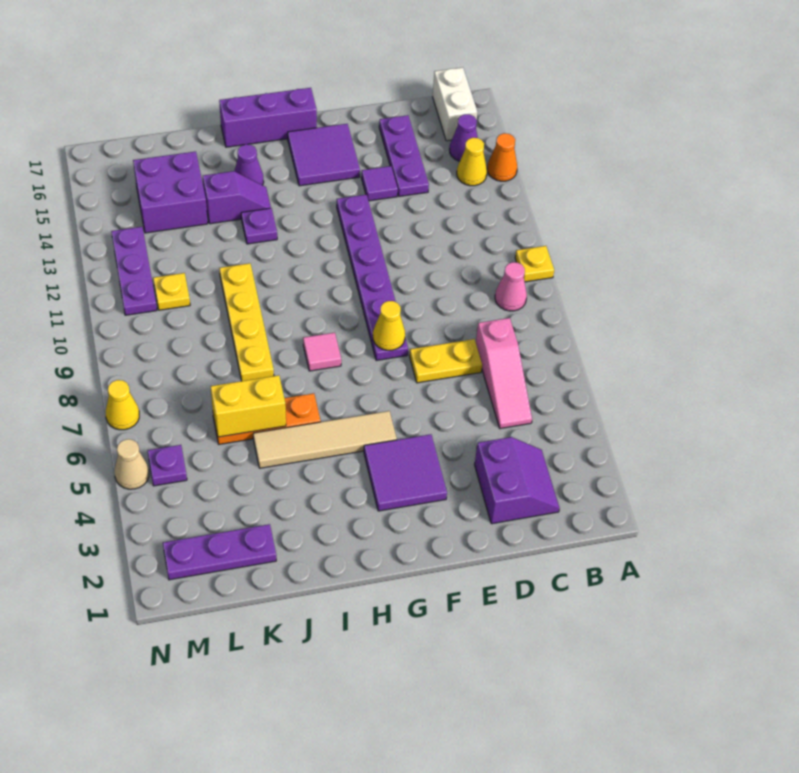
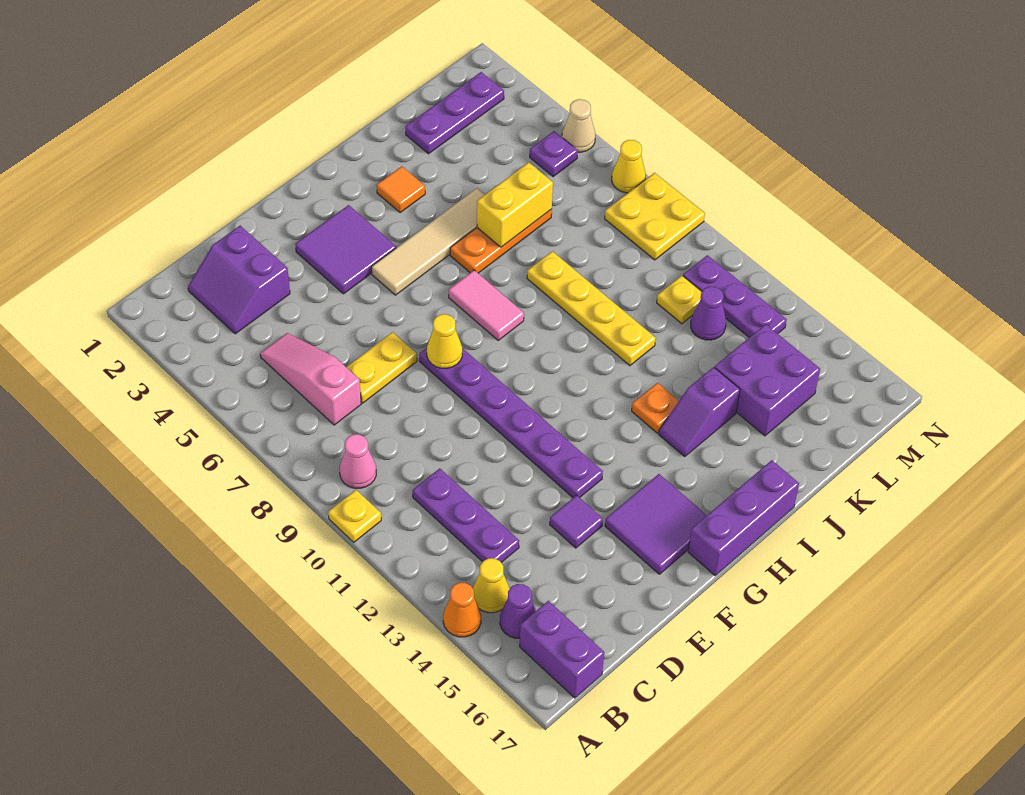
white 1x2 brick [433,67,477,141] -> purple 1x2 brick [520,601,604,698]
purple 1x3 plate [379,115,429,196] -> purple 1x3 plate moved to [413,468,519,562]
pink 1x1 tile [303,333,341,371] -> pink 1x2 tile [449,270,524,340]
none -> orange 1x1 tile [377,167,425,213]
purple 1x1 plate [241,208,277,244] -> orange 1x1 plate [632,383,679,433]
purple 1x1 cone [235,144,264,185] -> purple 1x1 cone moved to [691,286,726,340]
none -> yellow 2x2 plate [605,173,705,260]

